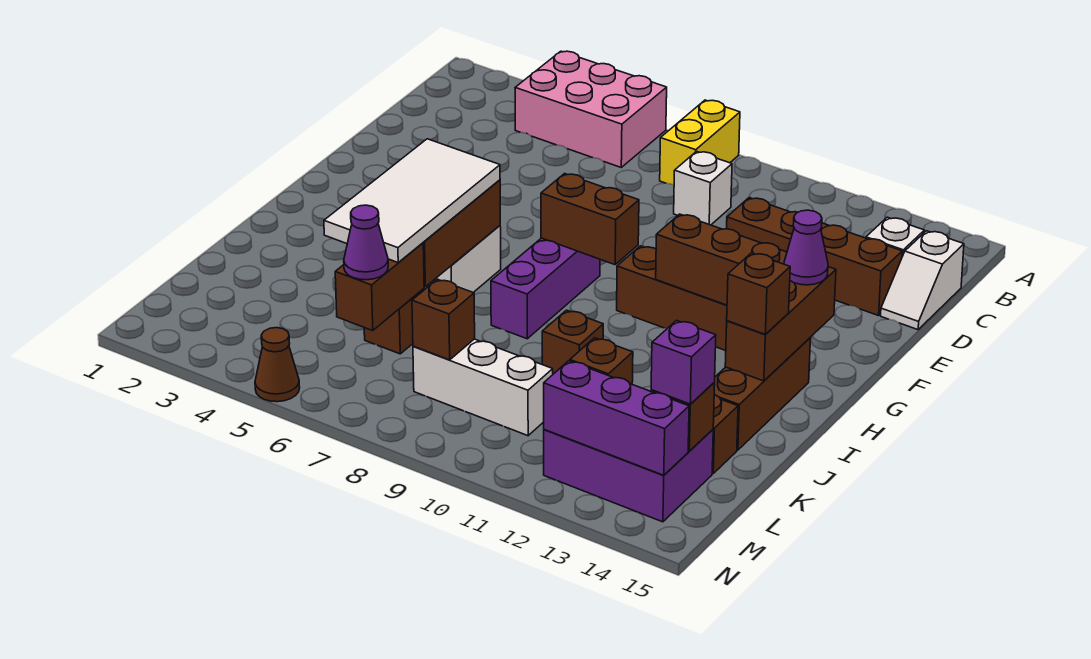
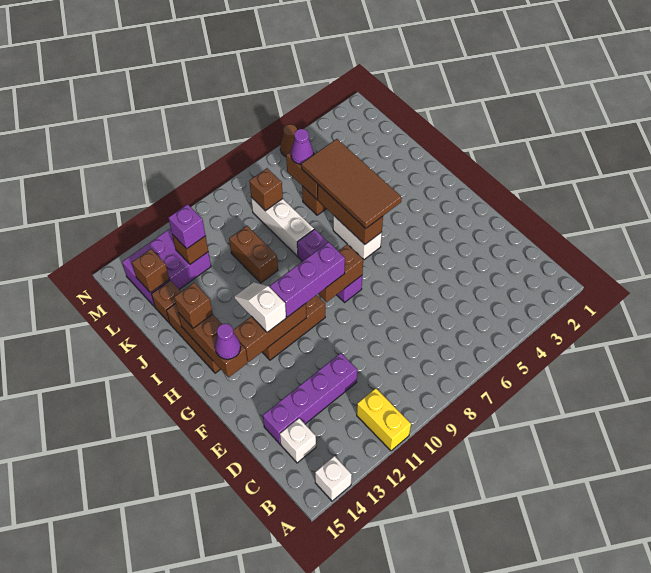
pink 2x3 brick [515,51,667,167] -> none
yellow 1x2 brick [660,100,740,185] -> yellow 1x2 brick moved to [357,388,411,451]
white 1x1 brick [674,151,732,225] -> white 1x1 brick moved to [315,456,352,501]
white 1x2 slope [881,231,964,330] -> white 1x2 slope moved to [234,282,286,332]
brown 1x4 brick [727,198,902,316] -> purple 1x4 brick [263,353,357,444]
white 2x4 tile [324,139,500,263] -> brown 2x4 tile [302,139,402,228]
brown 1x1 brick [542,310,603,374] -> brown 1x2 brick [229,226,278,283]
white 1x3 brick [413,339,553,436] -> white 1x3 brick turned to [251,197,314,256]
purple 1x1 brick [651,320,716,404] -> purple 1x1 brick moved to [168,204,205,249]
purple 1x3 brick [544,361,689,475] -> purple 1x3 brick moved to [270,242,345,317]

